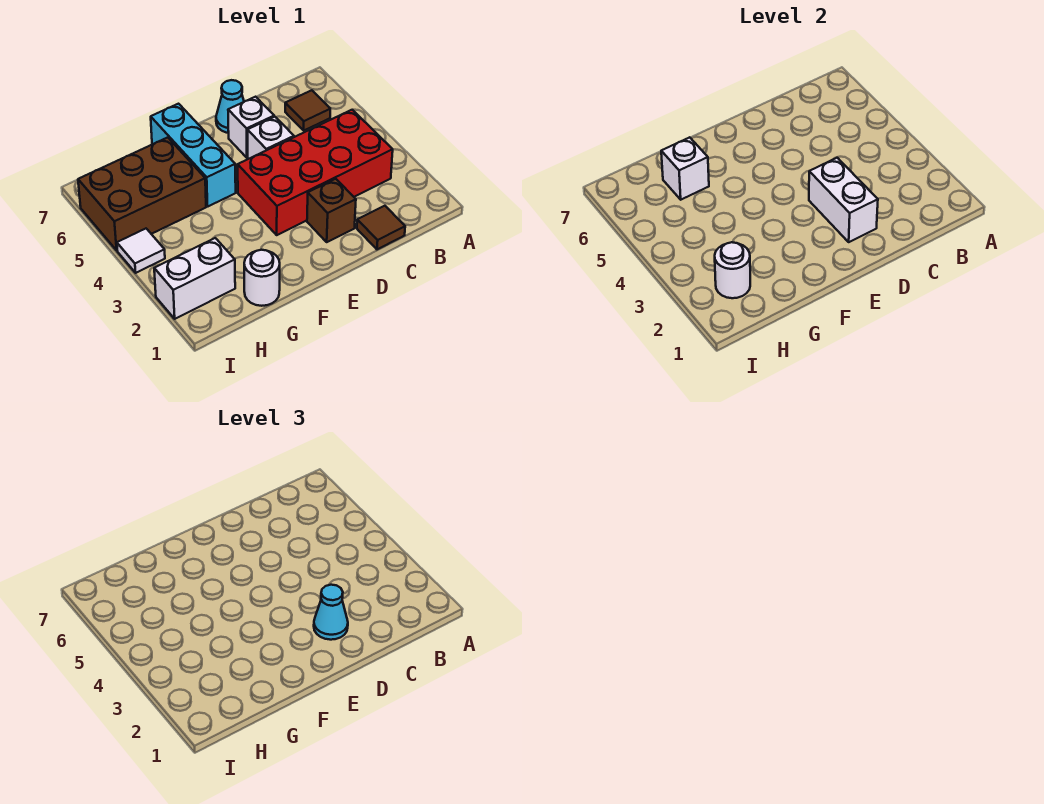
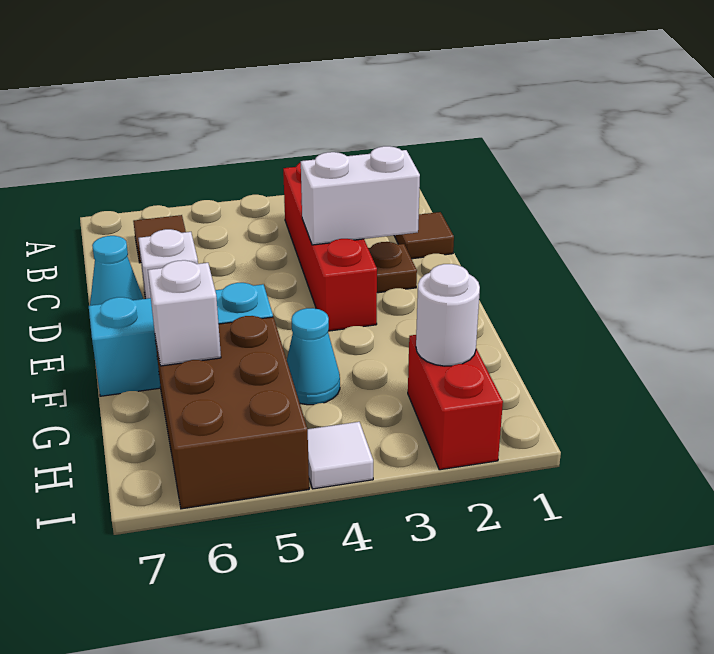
red 2x4 brick [238,110,393,235] -> red 1x4 brick [283,162,377,331]
brown 1x1 brick [307,179,356,242] -> brown 1x1 plate [368,242,417,293]
cyan 1x1 cone [314,585,348,640] -> cyan 1x1 cone moved to [287,308,340,405]
white 1x1 brick [247,117,294,159] -> none
white 1x1 round brick [244,250,280,306] -> none
white 1x2 brick [154,238,235,319] -> red 1x2 brick [408,335,503,470]

